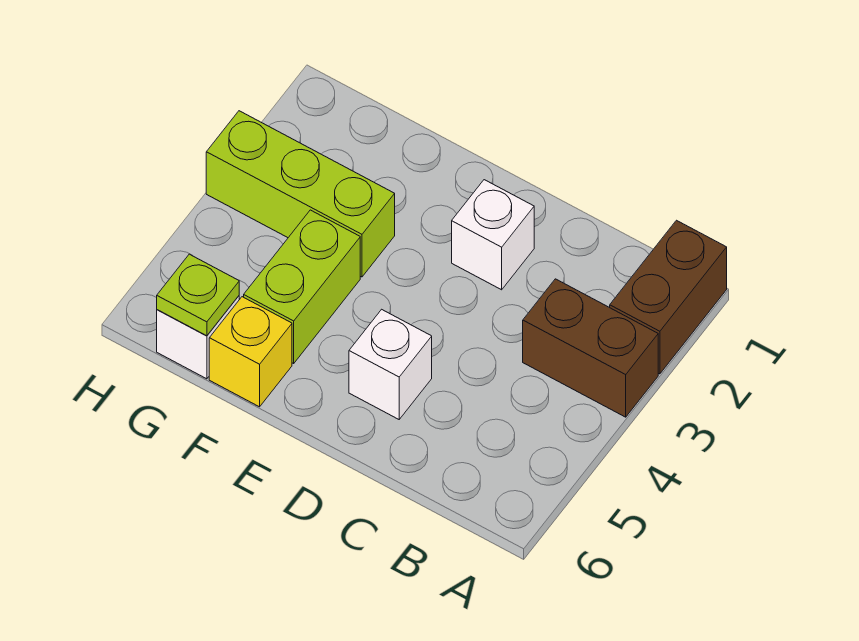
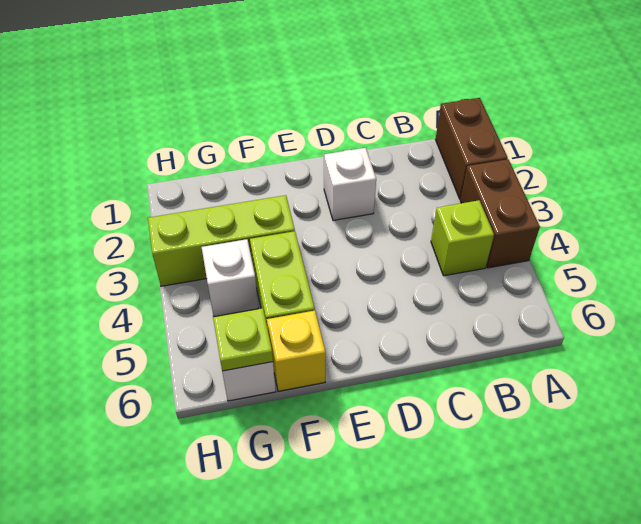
brown 1x2 brick [523,279,658,417] -> brown 1x2 brick turned to [460,159,540,268]
none -> lime 1x1 brick [431,200,494,276]
white 1x1 brick [349,309,432,419] -> white 1x1 brick moved to [202,239,258,317]

